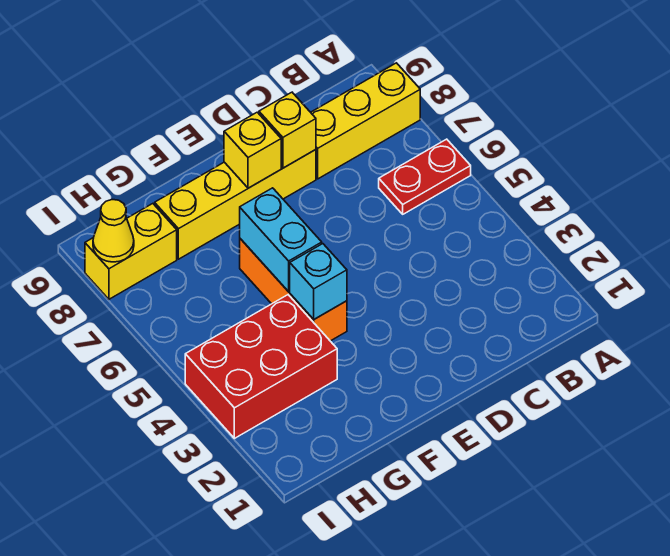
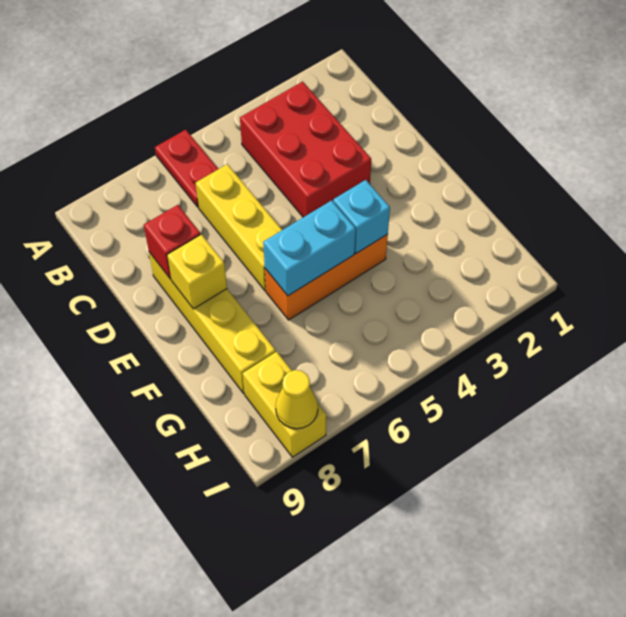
yellow 1x3 brick [311,63,420,179] -> yellow 1x3 brick moved to [196,164,282,291]
yellow 1x1 brick [259,92,316,168] -> red 1x1 brick [144,205,201,279]
red 2x3 brick [185,295,337,438] -> red 2x3 brick moved to [240,82,371,217]

